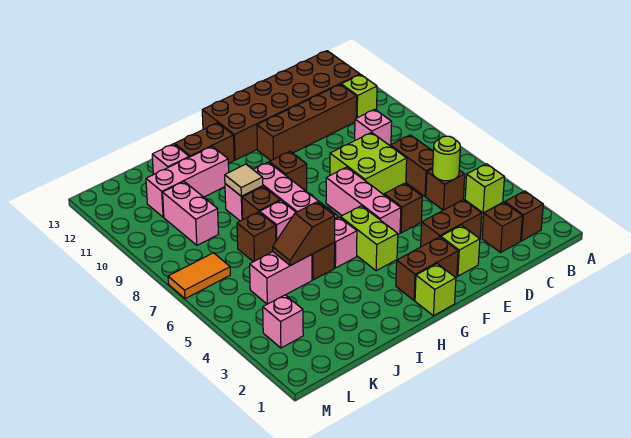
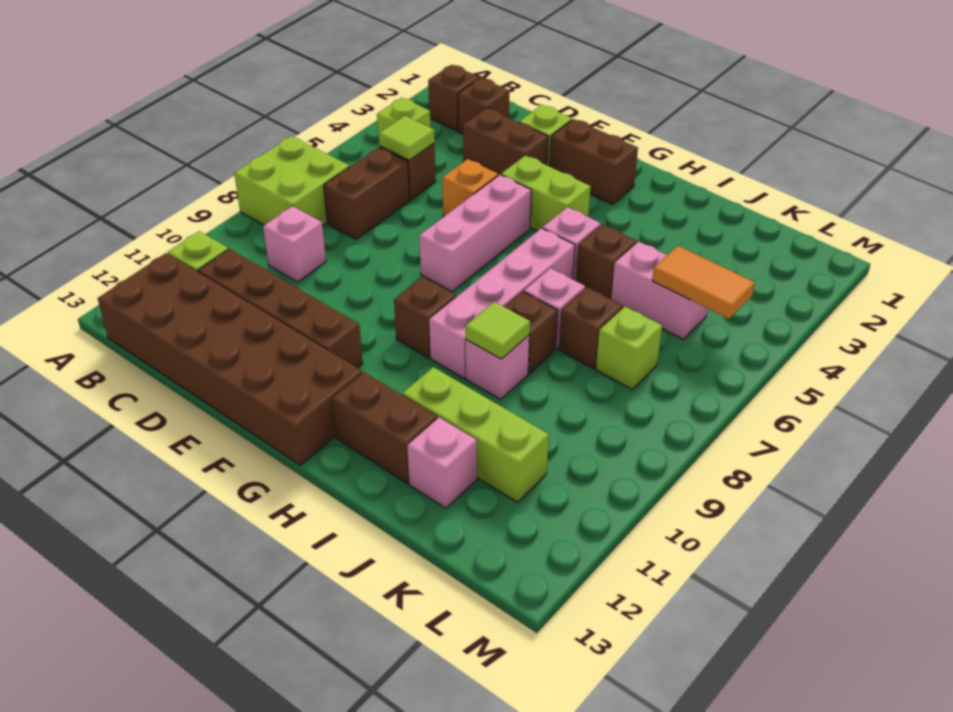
lime 1x1 round brick [433,136,460,181] -> lime 1x1 tile [379,116,435,160]
lime 2x2 brick [330,132,407,195] -> lime 2x2 brick moved to [234,136,349,226]
brown 1x1 brick [384,183,422,233] -> orange 1x1 brick [442,159,498,217]
lime 1x1 brick [415,264,456,316] -> lime 1x1 brick moved to [596,307,662,389]
lime 1x2 brick [340,206,398,271] -> lime 1x2 brick turned to [501,155,591,231]
brown 1x2 slope [273,202,335,266] -> none
tan 1x1 tile [225,164,263,196] -> lime 1x1 tile [466,302,530,359]
pink 1x3 brick [146,146,229,217] -> lime 1x3 brick [403,367,549,502]
pink 1x2 brick [163,182,218,245] -> none
pink 1x1 brick [263,295,303,348] -> none
orange 1x2 tile [168,253,230,299] -> orange 1x2 tile moved to [652,246,755,319]

